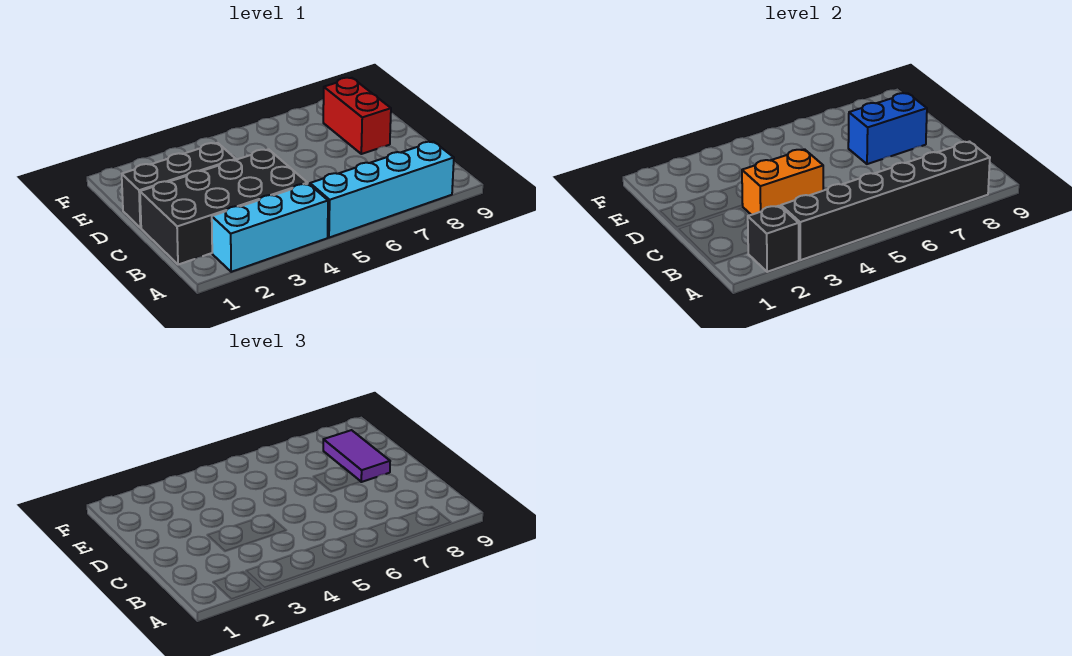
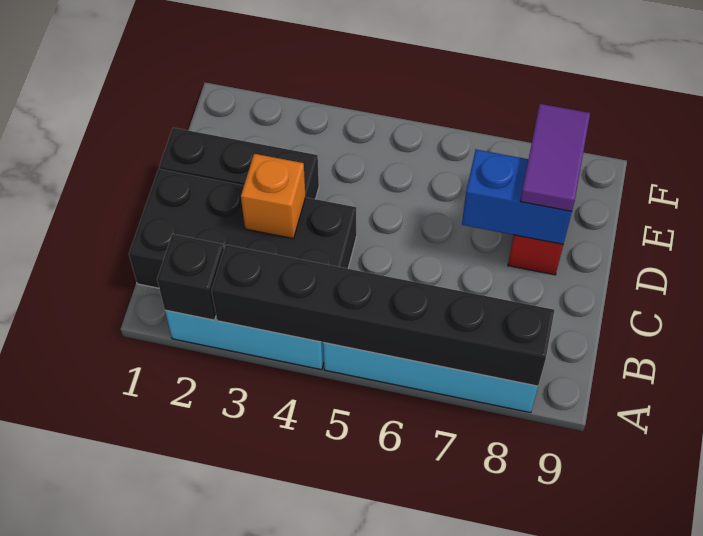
orange 1x2 brick [742,149,823,215] -> orange 1x1 brick [241,154,306,239]

